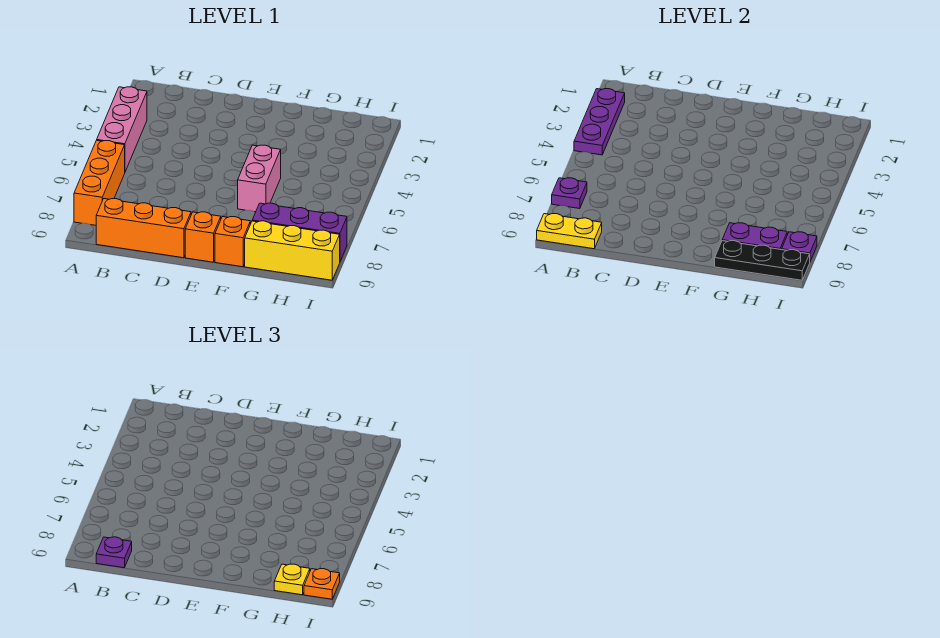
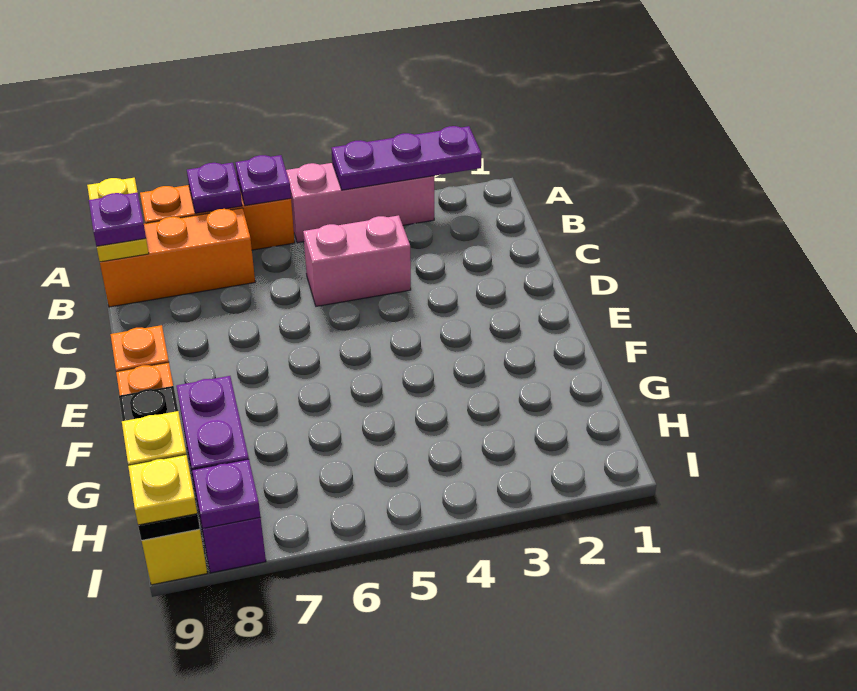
none -> purple 1x1 plate [235,155,291,206]
orange 1x3 brick [96,199,191,258] -> orange 1x3 brick turned to [100,208,255,307]
pink 1x2 brick [238,145,281,212] -> pink 1x2 brick moved to [303,215,411,306]
orange 1x1 plate [304,569,340,599] -> yellow 1x1 plate [128,455,197,525]

